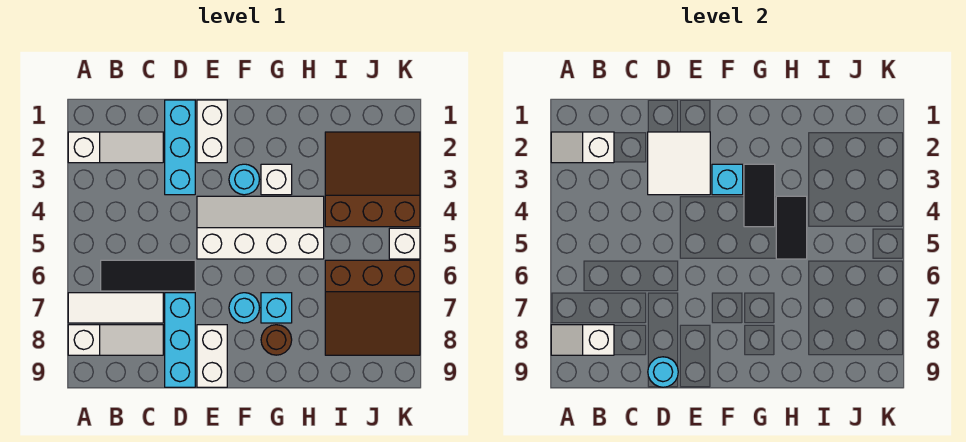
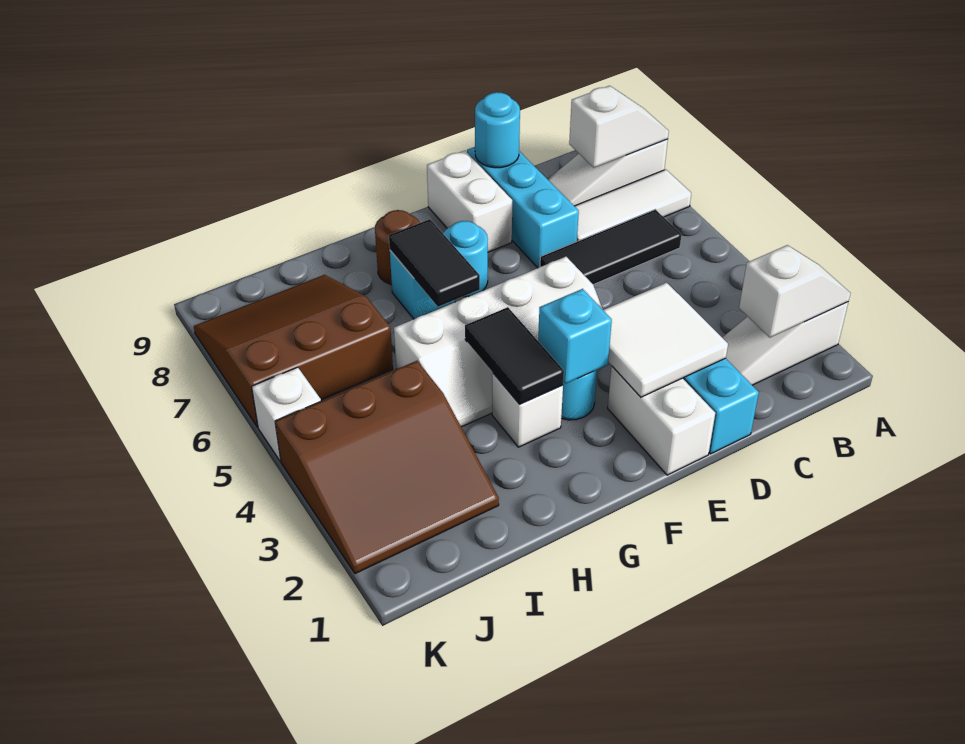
black 1x2 tile [776,196,807,259] -> black 1x2 tile moved to [389,219,480,307]

